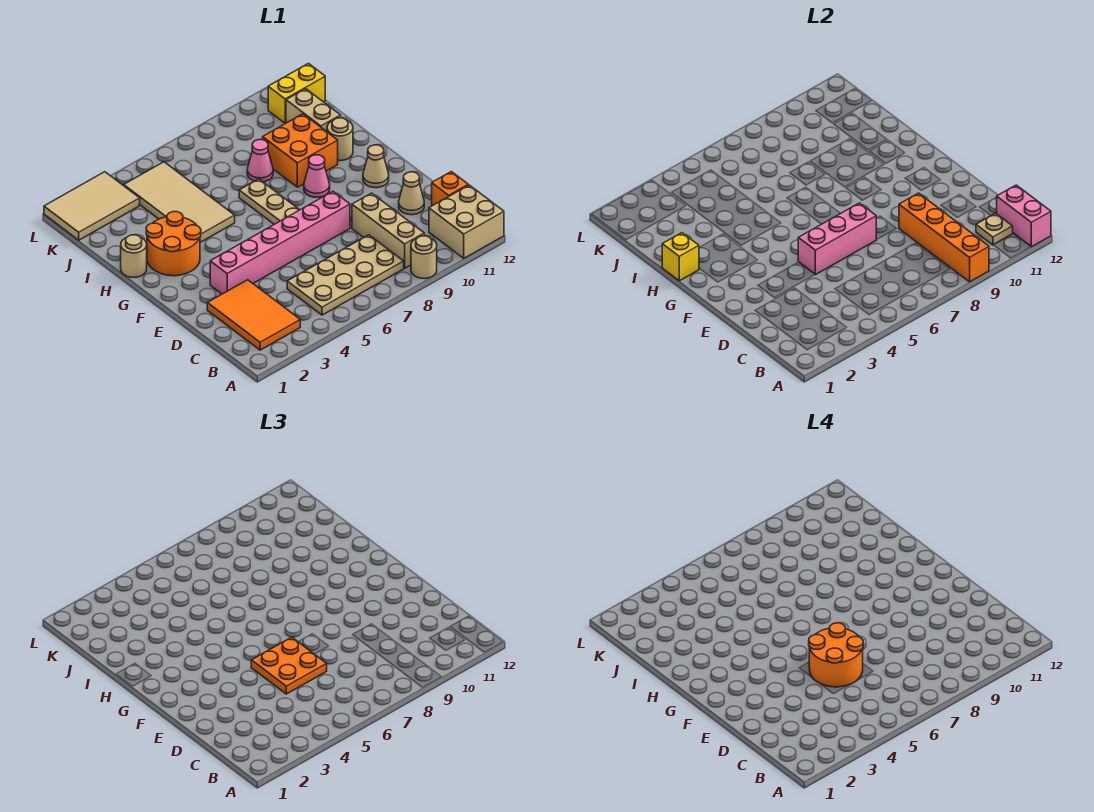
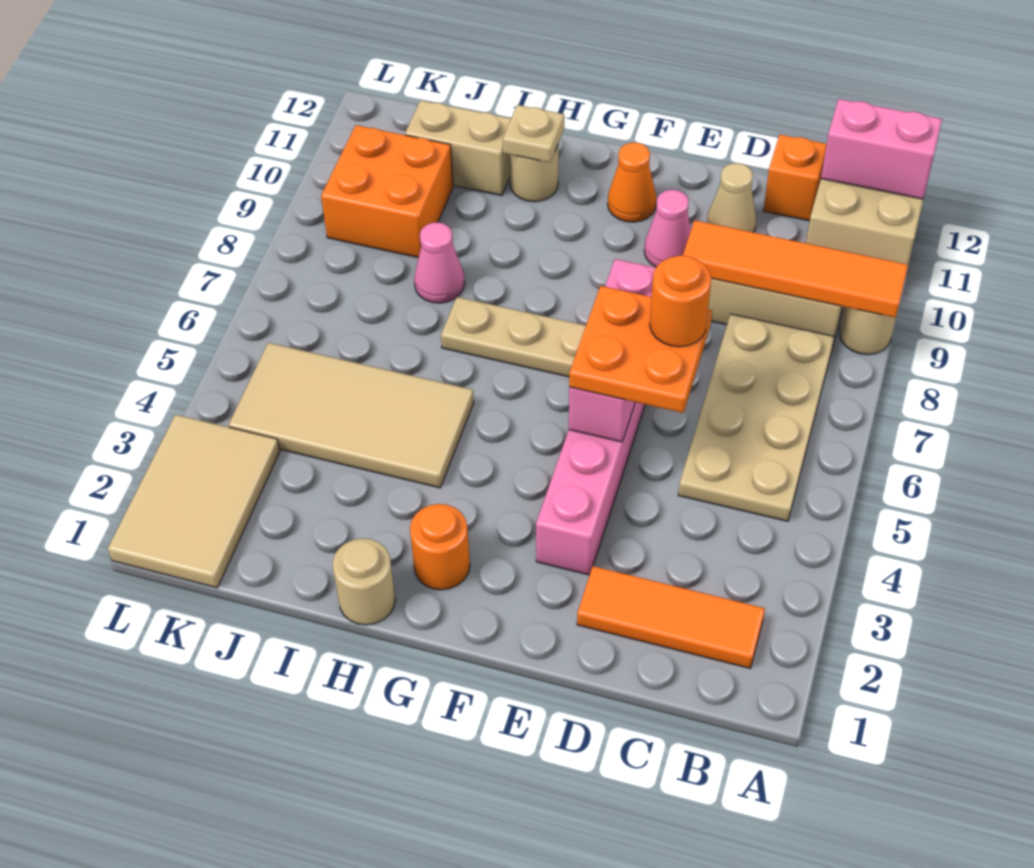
orange 1x4 brick [899,193,989,282] -> orange 1x4 tile [683,220,908,318]
orange 2x3 tile [207,280,300,350] -> orange 1x3 tile [577,566,765,668]
tan 1x1 plate [976,213,1013,245] -> tan 1x1 plate moved to [503,105,564,163]
orange 2x2 round brick [809,623,863,687] -> orange 1x1 round brick [650,256,711,347]
tan 1x1 cone [363,145,389,188] -> orange 1x1 cone [608,143,656,222]
orange 2x2 round brick [146,211,201,276] -> orange 1x1 round brick [410,504,470,590]
pink 1x1 cone [304,155,330,197] -> pink 1x1 cone moved to [644,190,691,267]
yellow 1x1 brick [662,233,699,281] -> none
orange 2x2 brick [263,114,338,187] -> orange 2x2 brick moved to [321,125,453,258]
yellow 1x2 brick [268,64,325,123] -> none

